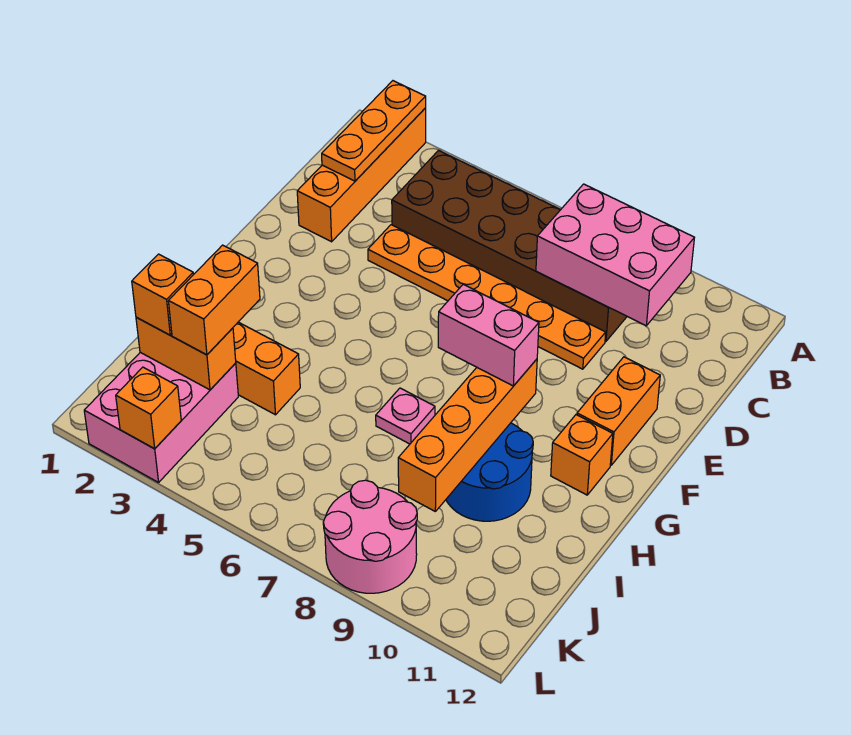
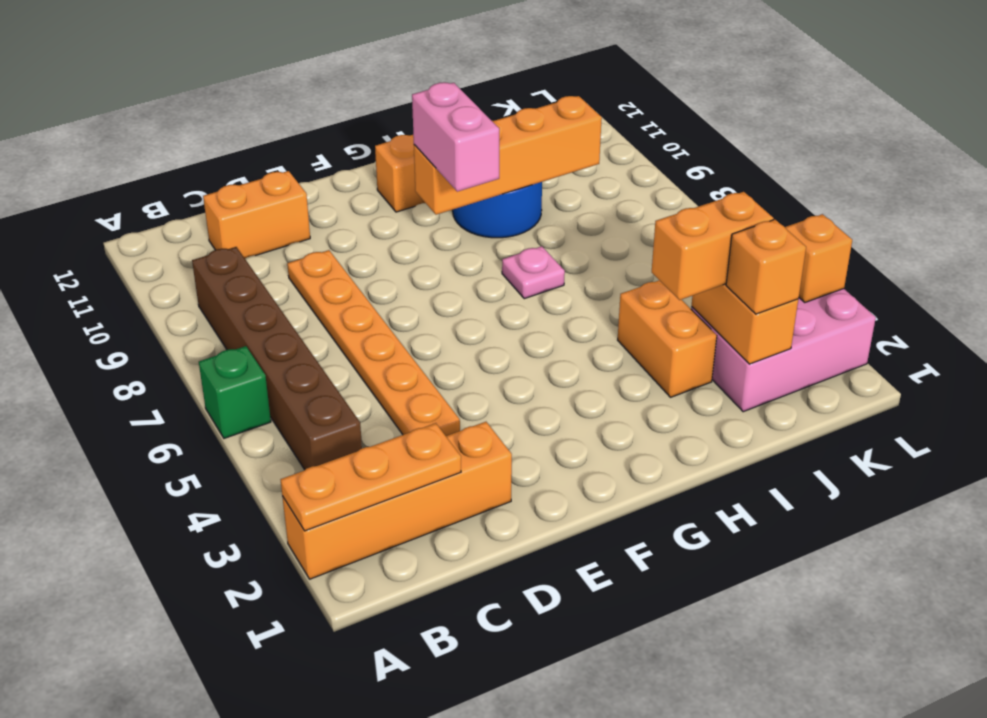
none -> green 1x1 brick [199,346,271,438]
brown 2x6 brick [392,150,627,341] -> brown 1x6 brick [192,247,362,470]
pink 2x3 brick [536,184,694,326] -> none
orange 1x2 brick [577,357,660,465] -> orange 1x2 brick moved to [203,171,310,258]
pink 2x2 round brick [323,480,417,593] -> none

